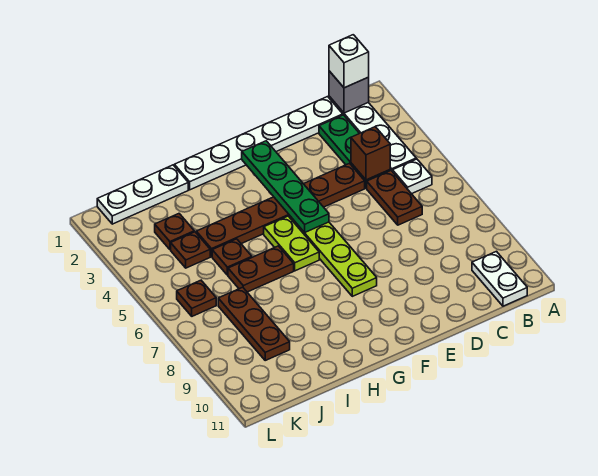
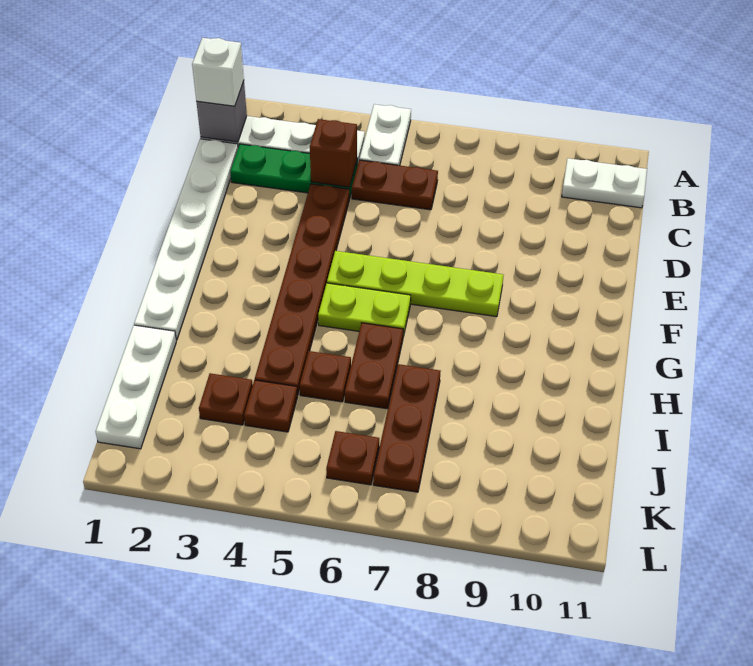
white 1x1 plate [392,159,432,194] -> white 1x2 plate [359,104,411,165]
green 1x4 plate [242,141,329,233] -> none
brown 1x3 plate [218,287,290,360] -> brown 1x3 plate turned to [373,364,440,492]

